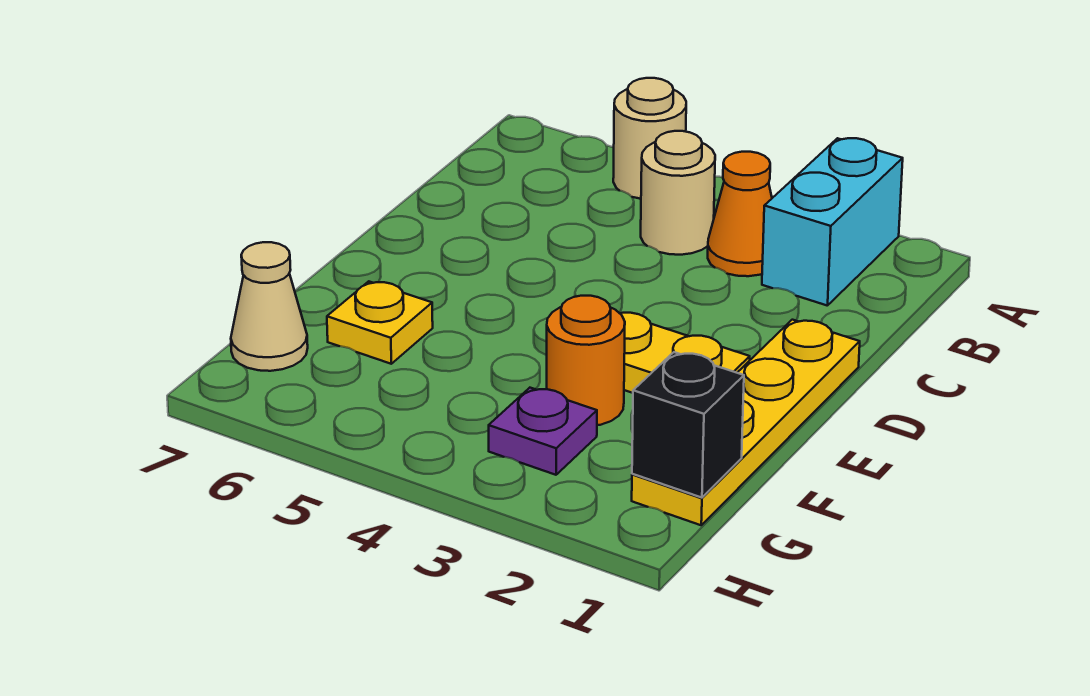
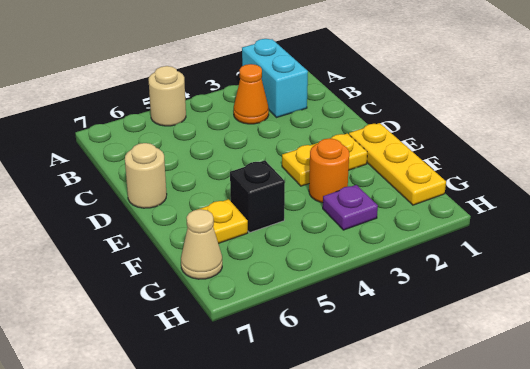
tan 1x1 round brick [641,131,715,255] -> tan 1x1 round brick moved to [125,143,167,208]
yellow 1x4 plate [632,320,860,525] -> yellow 1x3 plate [349,123,446,205]
black 1x1 brick [632,352,744,498] -> black 1x1 brick moved to [230,161,285,233]

